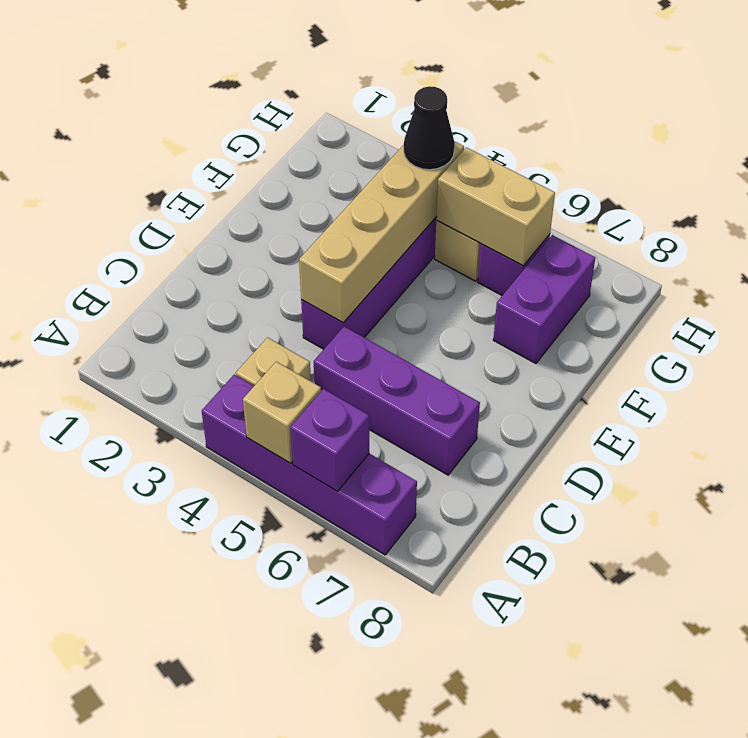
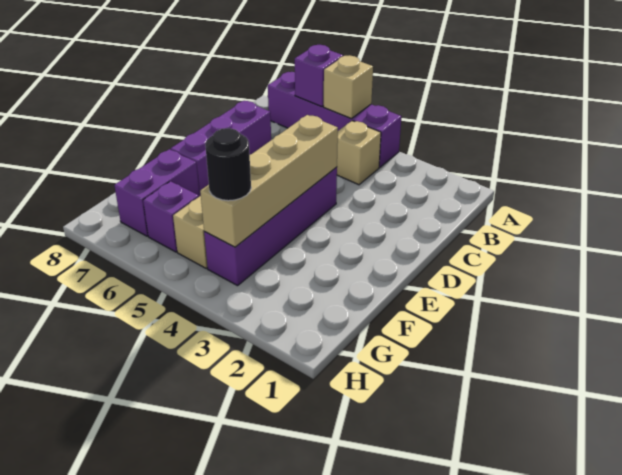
purple 1x3 brick [314,326,480,475] -> purple 1x3 brick turned to [171,101,271,196]
black 1x1 cone [404,86,455,170] -> black 1x1 round brick [205,128,251,201]
tan 1x2 brick [436,147,555,266] -> none

